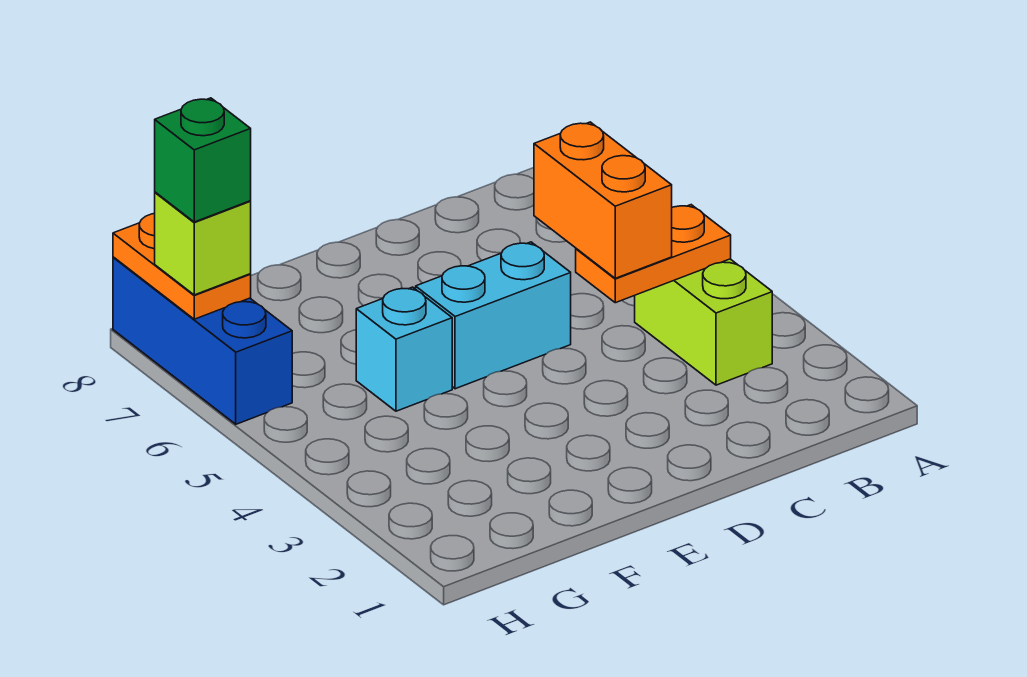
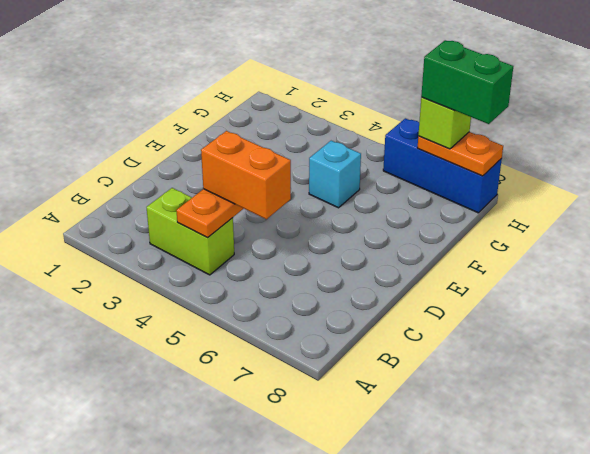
cyan 1x2 brick [416,242,571,389] -> none
green 1x1 brick [155,98,251,222] -> green 1x2 brick [421,40,513,124]

